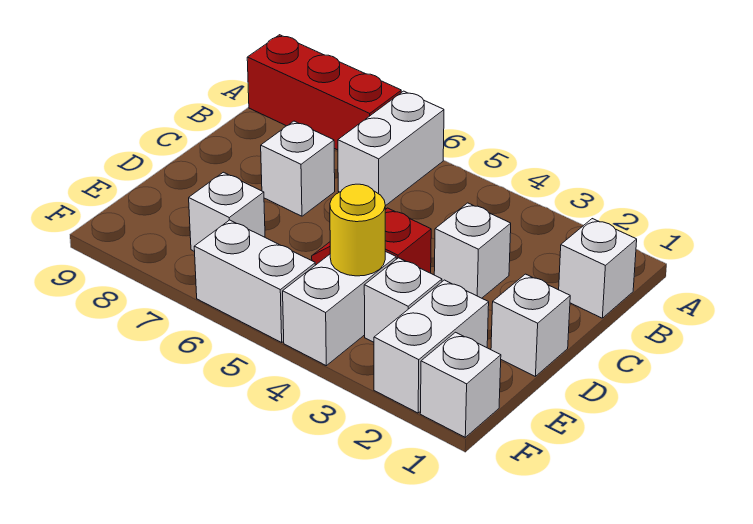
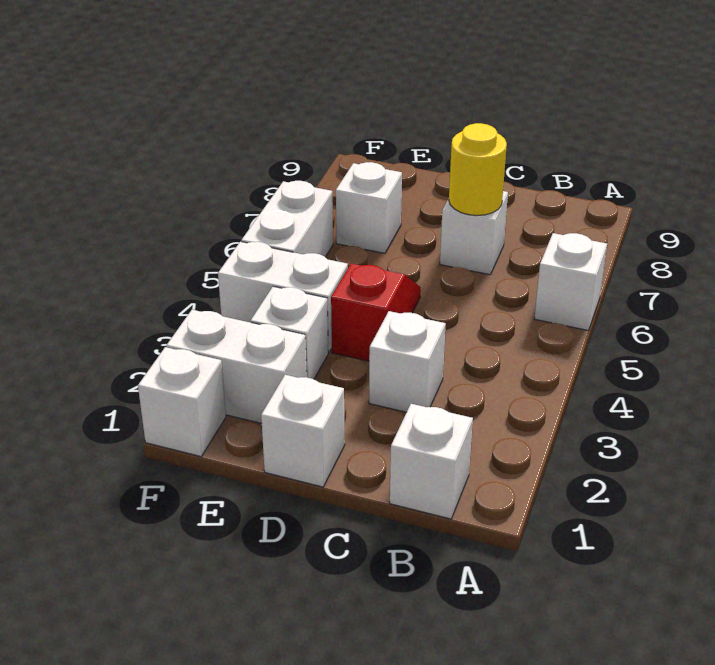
white 1x2 brick [338,91,444,206] -> white 1x1 brick [534,233,607,330]
red 1x3 brick [247,35,401,150] -> none
yellow 1x1 round brick [330,184,385,276] -> yellow 1x1 round brick moved to [449,123,507,215]

